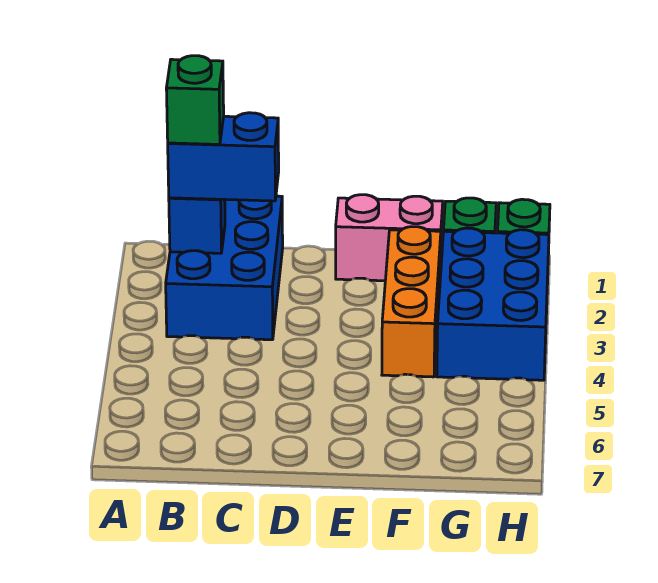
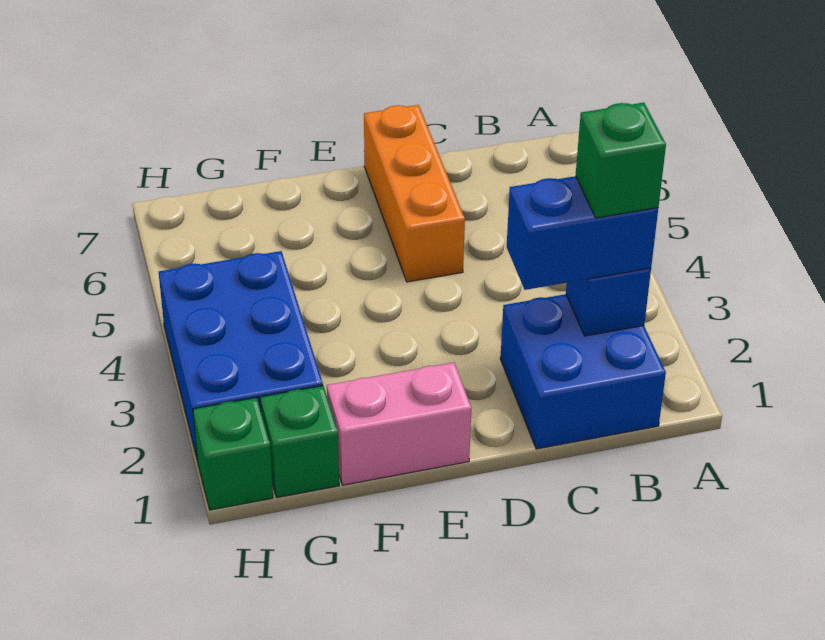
blue 2x3 brick [166,196,283,340] -> blue 2x2 brick [500,294,666,449]
orange 1x3 brick [382,227,441,377] -> orange 1x3 brick moved to [364,105,465,282]

